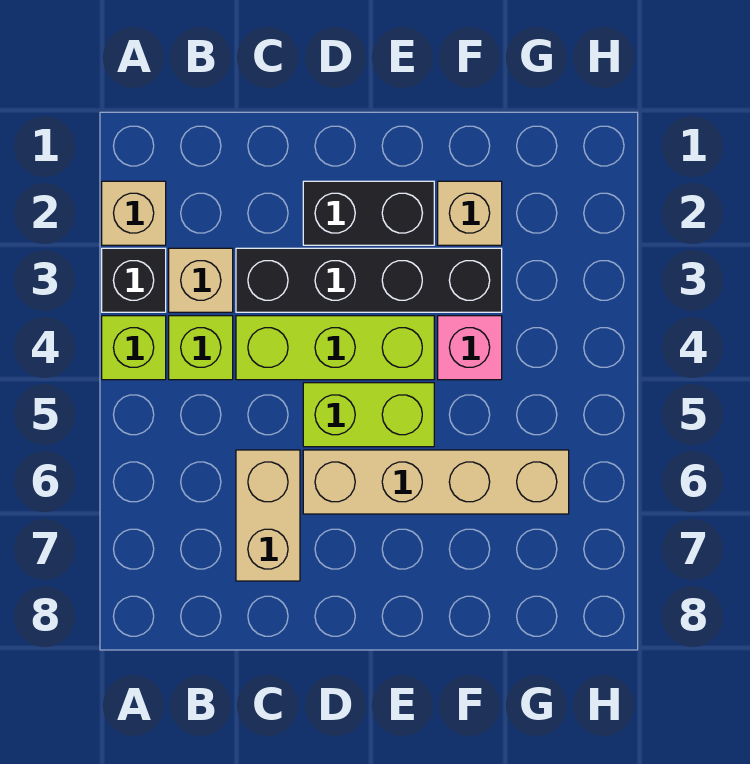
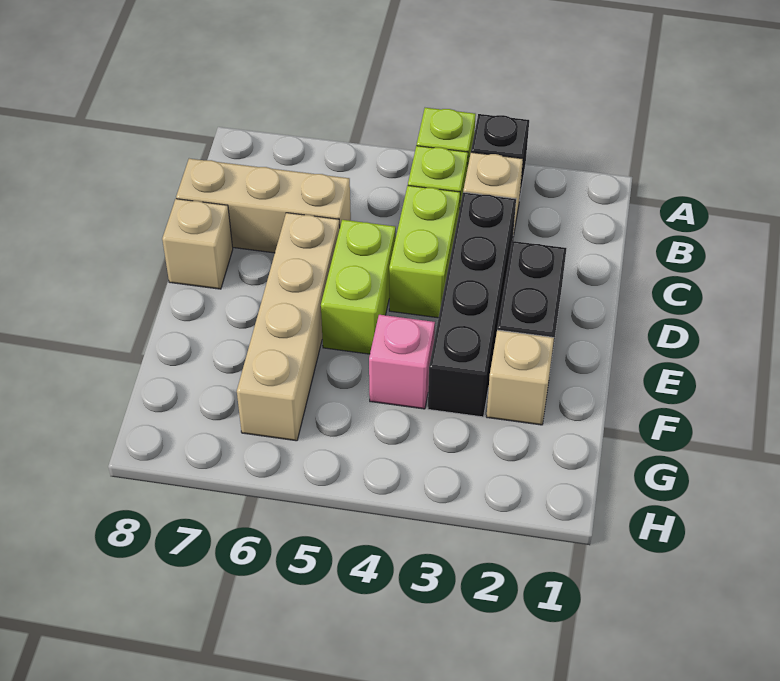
tan 1x1 brick [102,181,166,245] -> tan 1x1 brick moved to [162,199,233,289]
lime 1x3 brick [236,316,434,380] -> lime 1x2 brick [389,186,460,318]
tan 1x2 brick [236,450,300,581] -> tan 1x3 brick [176,159,351,253]

